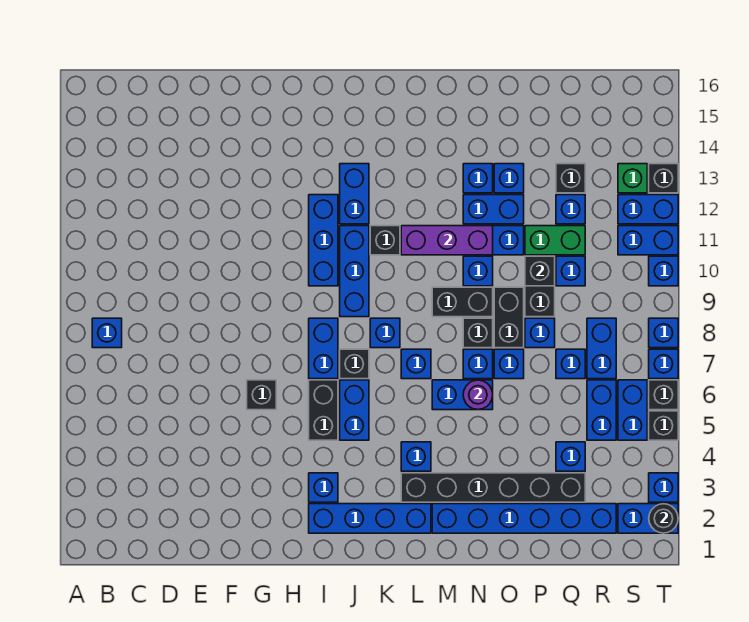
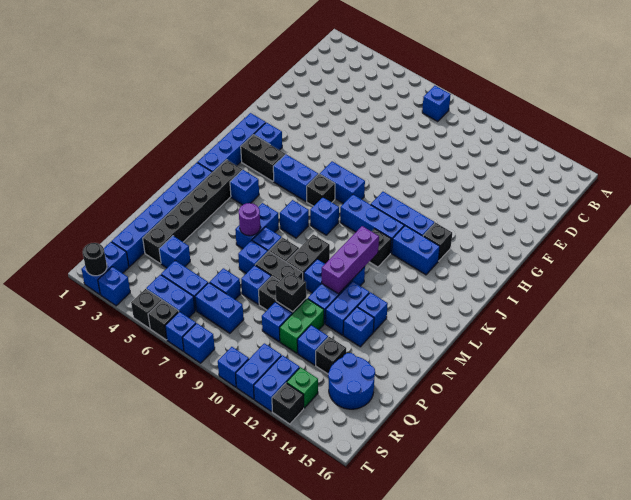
black 1x1 brick [247,380,276,410] -> black 1x1 brick moved to [424,223,452,261]
black 1x2 brick [309,380,338,440] -> black 1x2 brick moved to [241,135,285,181]
none -> blue 2x2 round brick [328,353,375,409]

